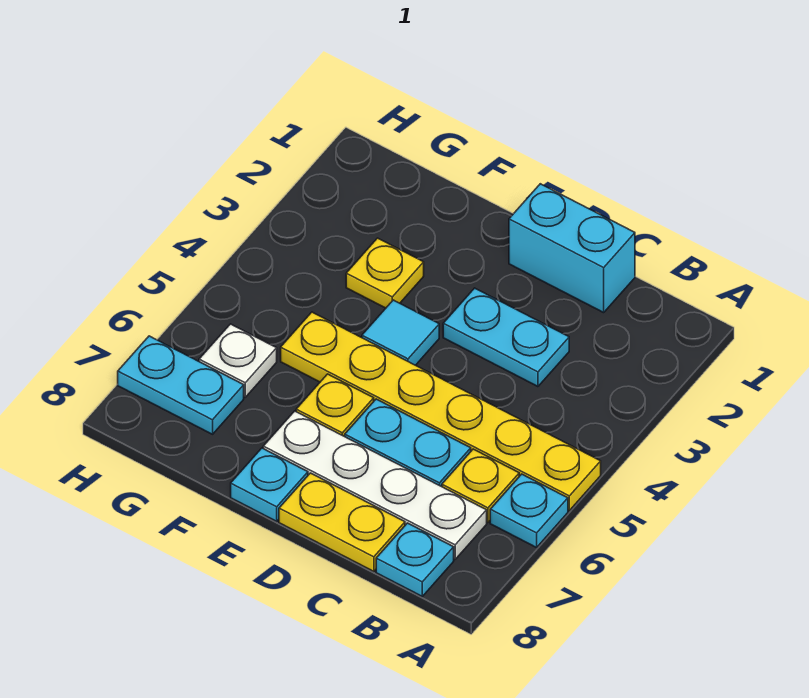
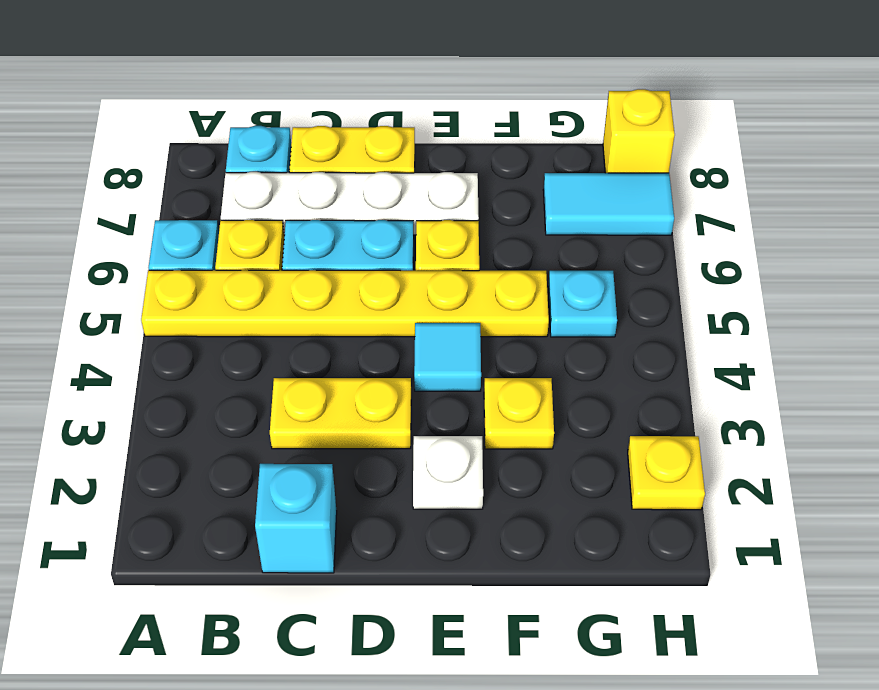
cyan 1x2 brick [509,184,635,313] -> cyan 1x1 brick [255,464,337,573]
cyan 1x2 plate [443,288,569,387] -> yellow 1x2 plate [270,378,411,449]
cyan 1x1 plate [231,448,308,521] -> cyan 1x1 plate moved to [548,271,617,337]
white 1x1 plate [199,324,277,397] -> white 1x1 plate moved to [413,436,483,509]
cyan 1x2 plate [118,336,244,434] -> cyan 1x2 tile [543,173,674,235]
none -> yellow 1x1 plate [628,436,705,510]
none -> yellow 1x1 brick [603,89,675,173]

